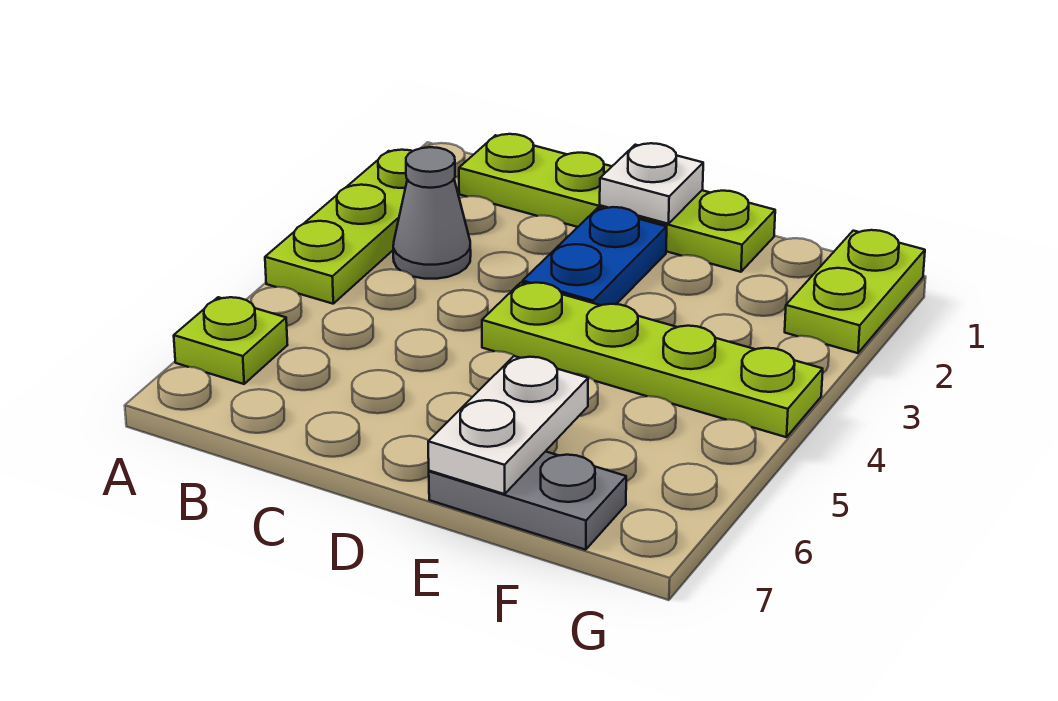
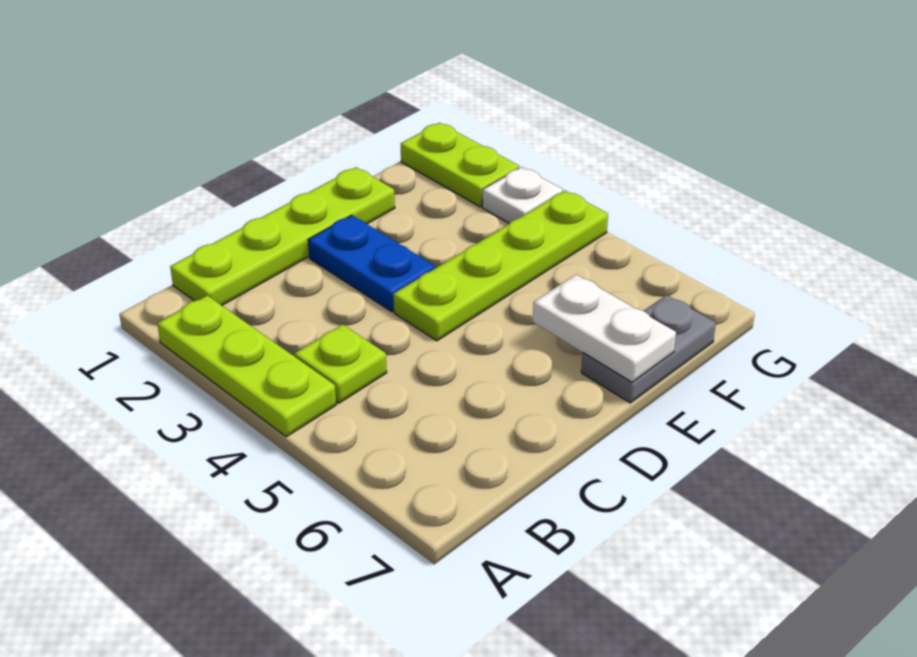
lime 1x1 plate [174,297,287,384] -> lime 1x1 plate moved to [295,324,387,403]
grey 1x1 cone [393,147,471,279] -> none
white 1x1 plate [600,143,703,224] -> white 1x1 plate moved to [482,167,563,223]

